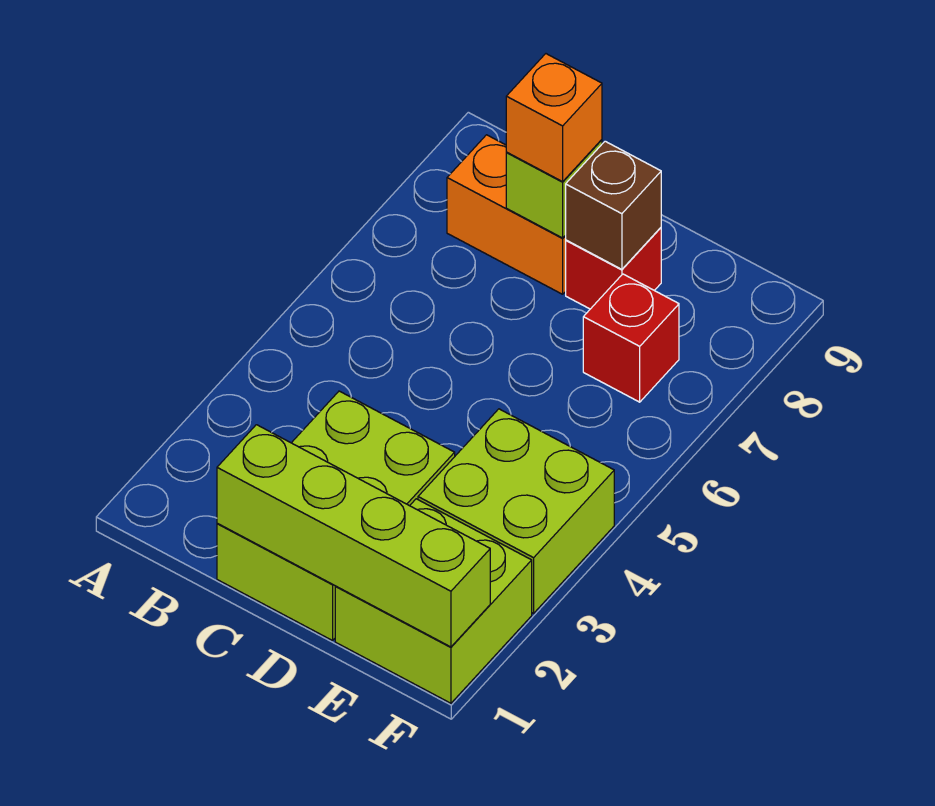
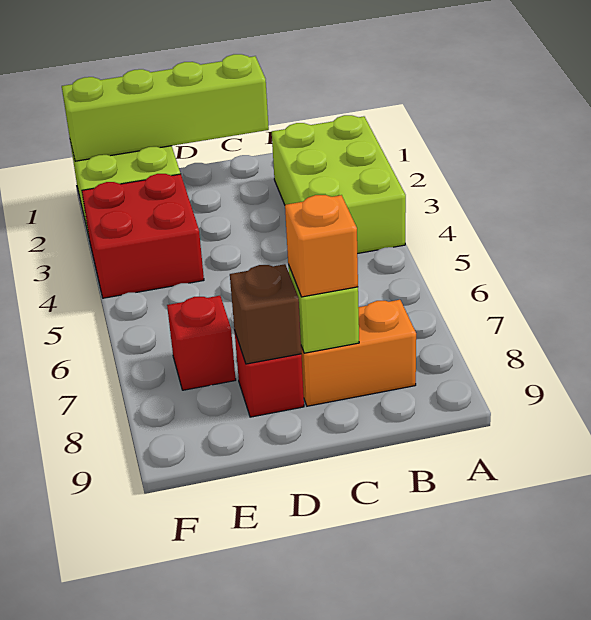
lime 2x3 brick [217,391,455,641] -> lime 2x3 brick moved to [272,115,406,254]
lime 2x2 brick [418,409,614,613] -> red 2x2 brick [82,174,204,298]

